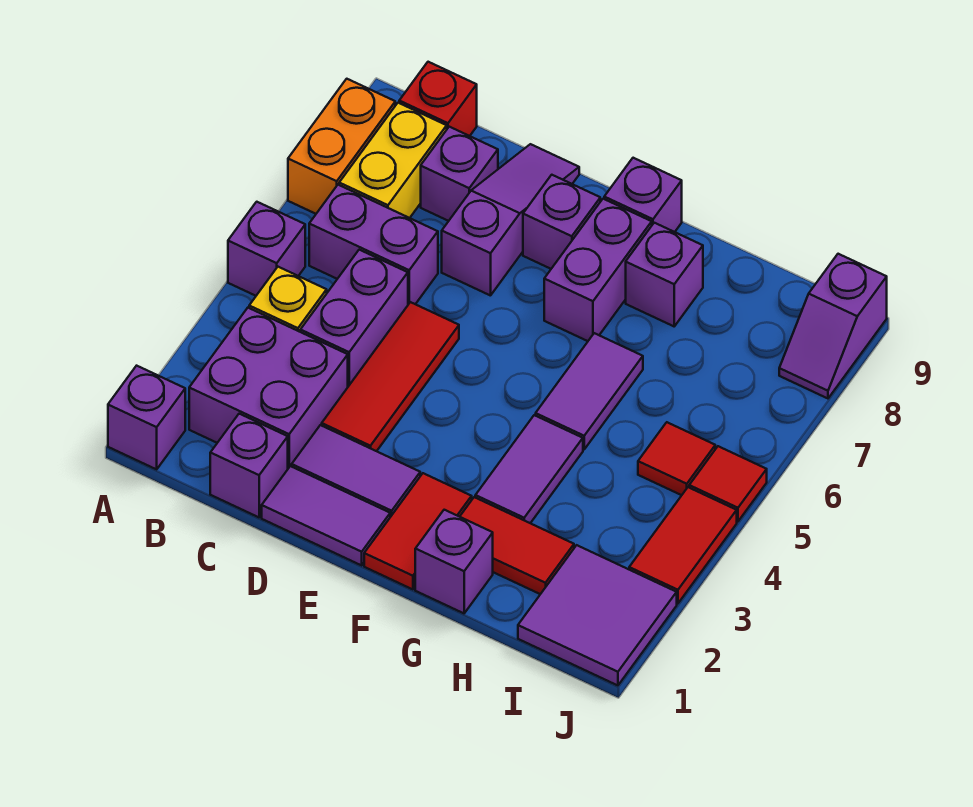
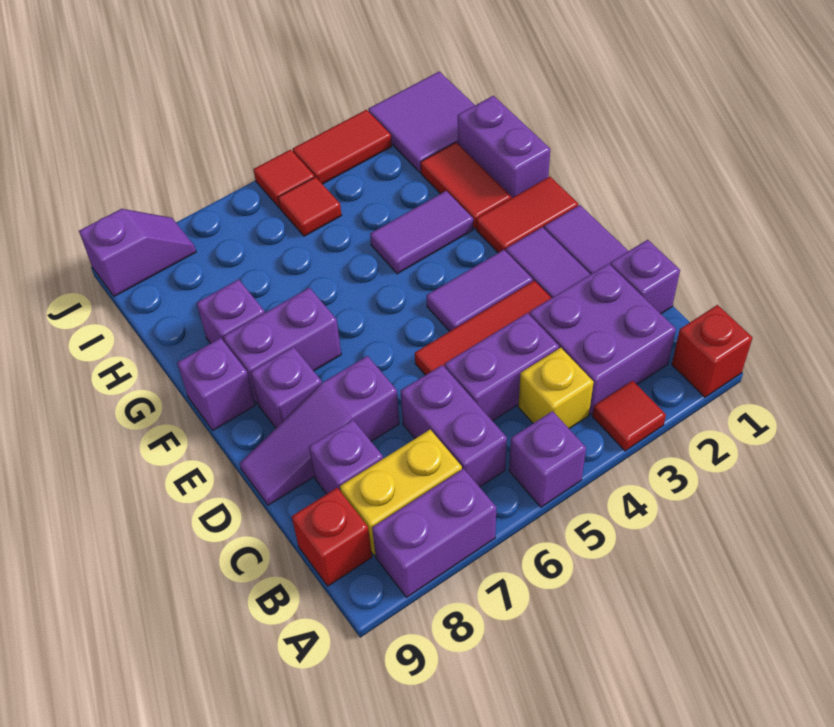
purple 1x1 brick [108,366,185,469] -> red 1x1 brick [672,305,753,397]
none -> red 1x1 tile [592,381,666,451]
orange 1x2 brick [288,79,395,214] -> purple 1x2 brick [372,469,496,597]
purple 1x1 brick [415,510,493,613] -> purple 1x2 brick [458,96,550,198]
purple 1x2 tile [536,333,643,449] -> purple 1x2 tile moved to [426,250,533,331]

